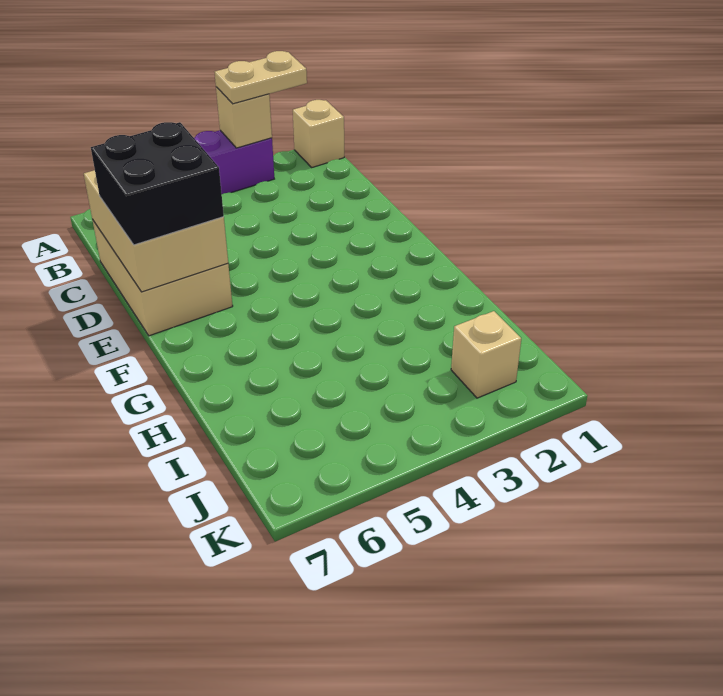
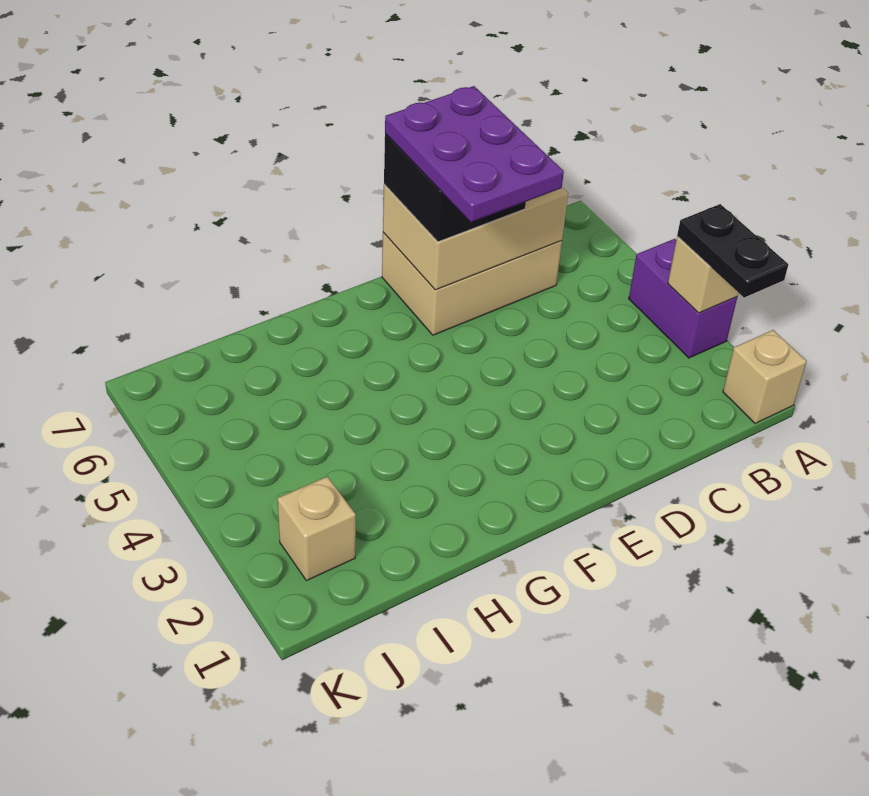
tan 1x2 plate [215,51,307,104] -> black 1x2 plate [677,204,788,297]
none -> purple 2x3 plate [385,86,564,222]

